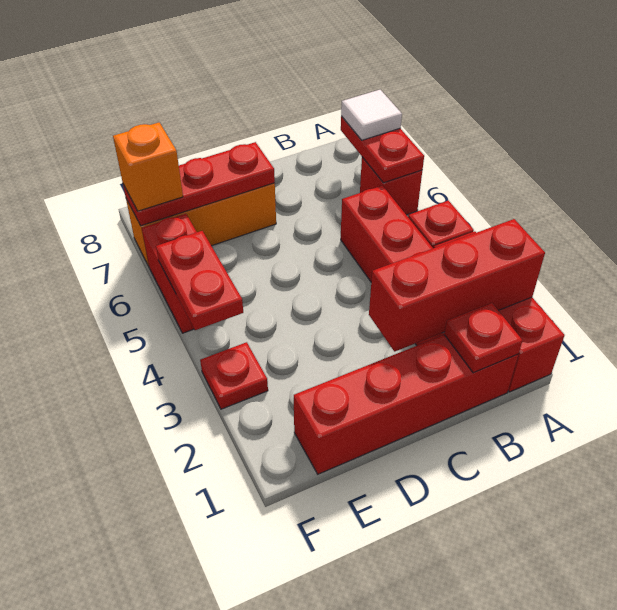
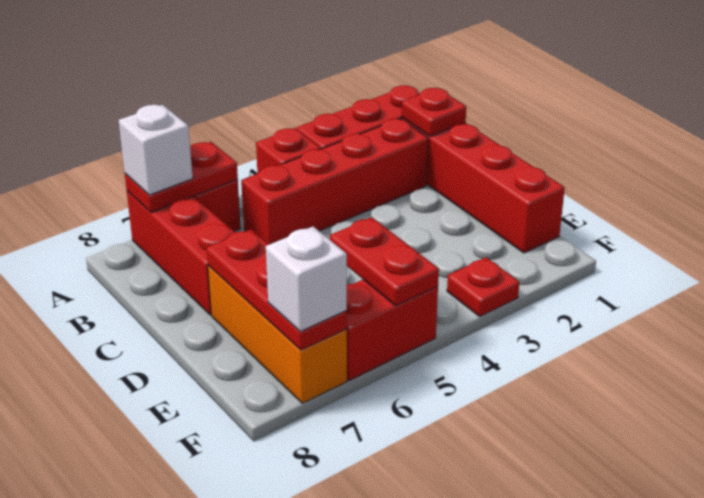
red 1x3 brick [369,219,545,351] -> red 1x3 brick moved to [127,191,235,315]
white 1x1 tile [341,90,402,140] -> white 1x1 brick [119,105,193,195]
red 1x2 plate [156,231,243,330] -> red 1x2 plate turned to [330,217,439,306]
orange 1x1 brick [113,123,183,211] -> white 1x1 brick [266,227,347,332]

